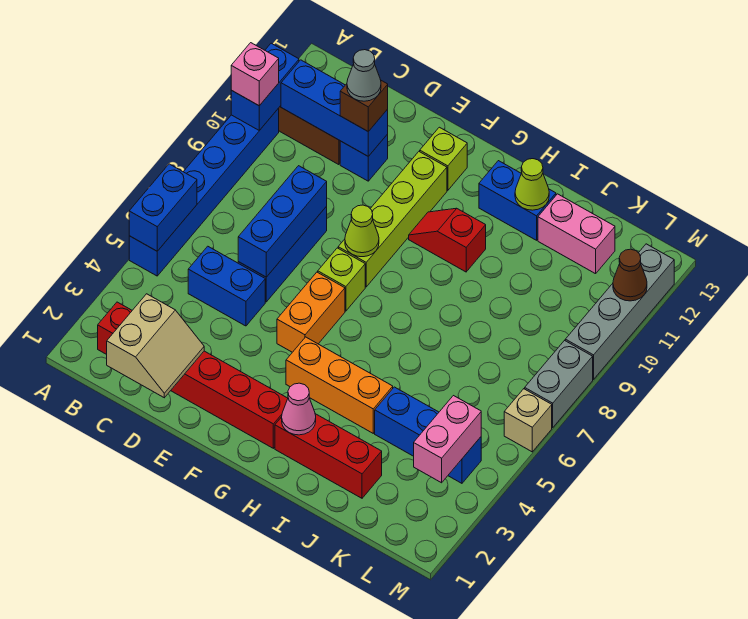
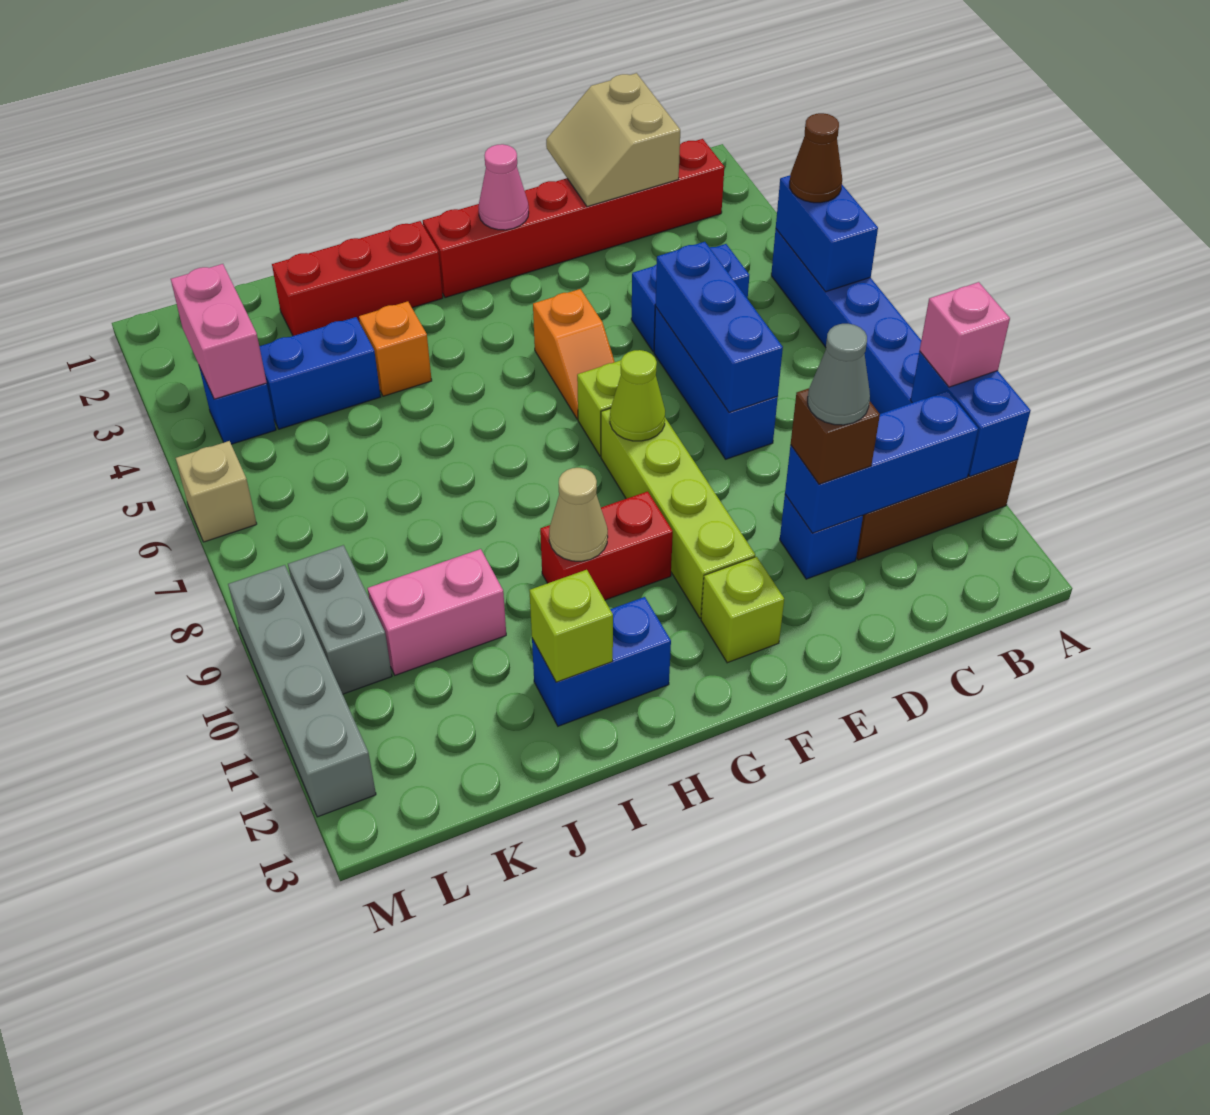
orange 1x2 brick [277,272,345,352] -> orange 1x2 slope [533,289,615,419]
orange 1x3 brick [286,337,393,433] -> orange 1x1 brick [359,301,432,396]
red 1x2 slope [409,208,486,272] -> red 1x2 brick [540,491,673,600]
pink 1x1 cone [282,383,316,435] -> pink 1x1 cone moved to [478,144,529,230]
none -> tan 1x1 cone [549,468,608,561]
lime 1x1 cone [515,159,549,210] -> lime 1x1 brick [530,570,613,682]
pink 1x2 brick [538,194,615,274] -> pink 1x2 brick moved to [368,549,506,675]
grey 1x2 brick [525,341,593,428] -> grey 1x2 brick moved to [288,545,392,694]
brown 1x1 cone [613,249,647,301] -> brown 1x1 cone moved to [790,113,842,203]

